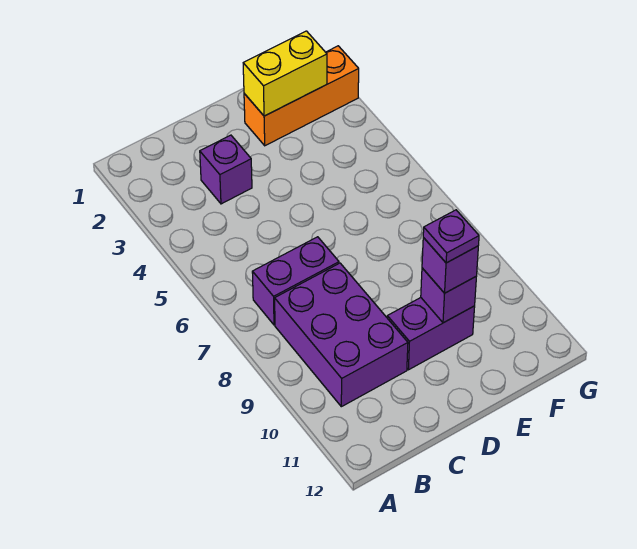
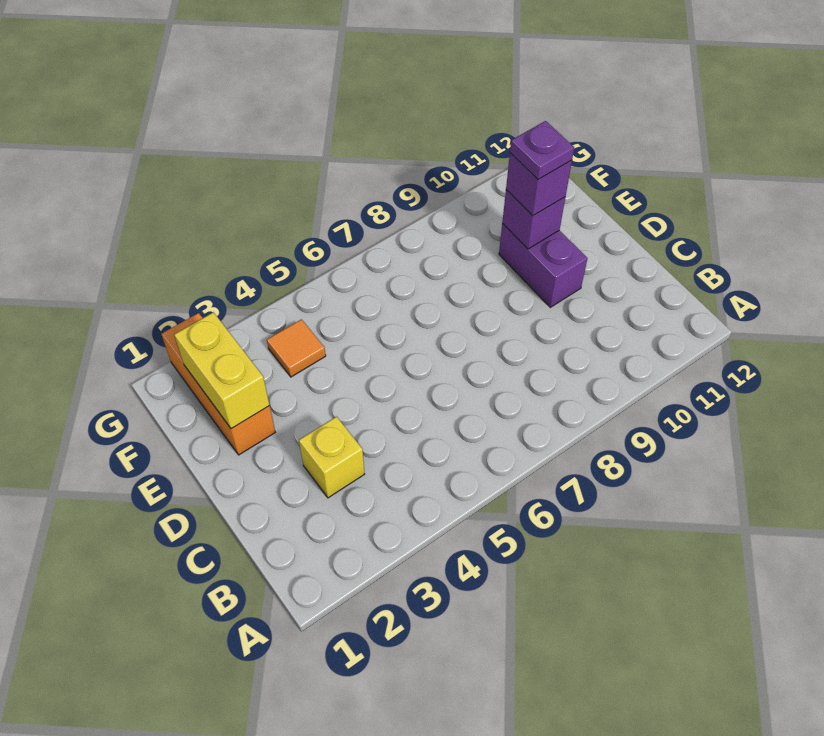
purple 1x2 brick [252,237,339,325] -> none
purple 2x3 brick [275,263,408,407] -> none
purple 1x1 brick [200,135,252,204] -> yellow 1x1 brick [299,417,364,498]
none -> orange 1x1 tile [267,319,326,377]

